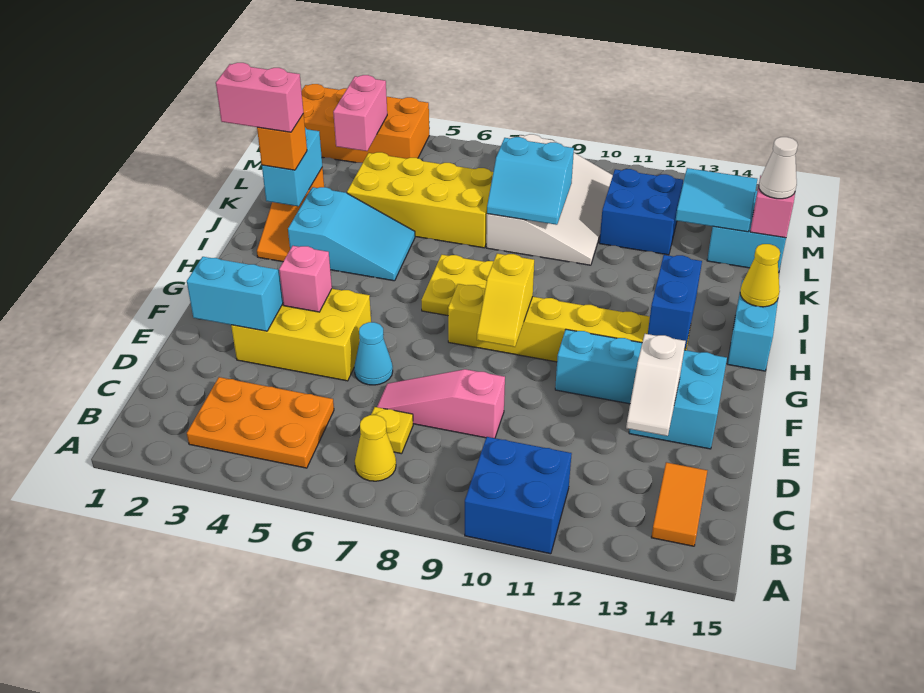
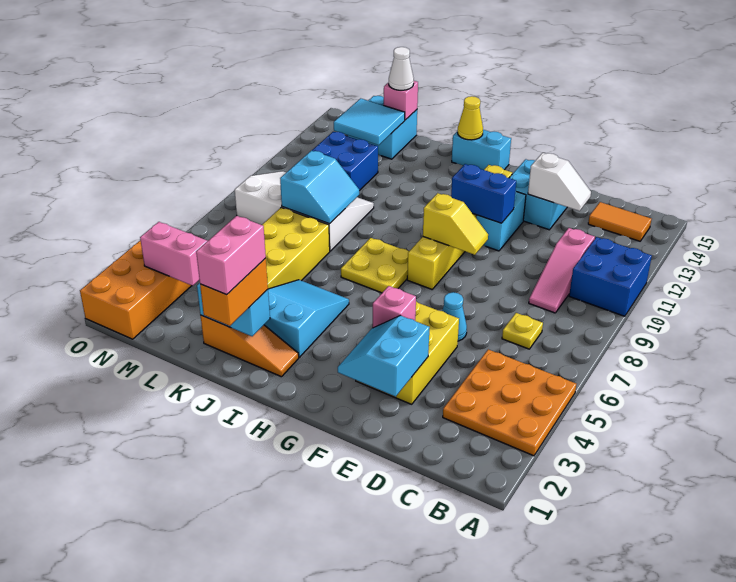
orange 2x3 plate [187,377,334,468] -> orange 3x3 plate [443,349,576,456]
yellow 1x1 cone [355,415,396,481] -> none
pink 1x3 slope [377,369,505,438] -> pink 1x3 slope moved to [529,228,595,313]
blue 1x2 brick [648,255,702,349] -> blue 1x2 brick moved to [451,164,516,223]
orange 1x1 brick [257,114,307,170] -> orange 1x2 brick [200,258,268,326]

